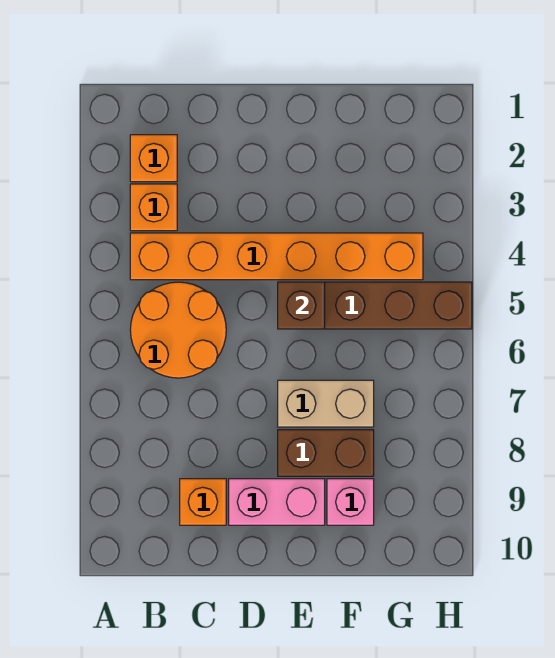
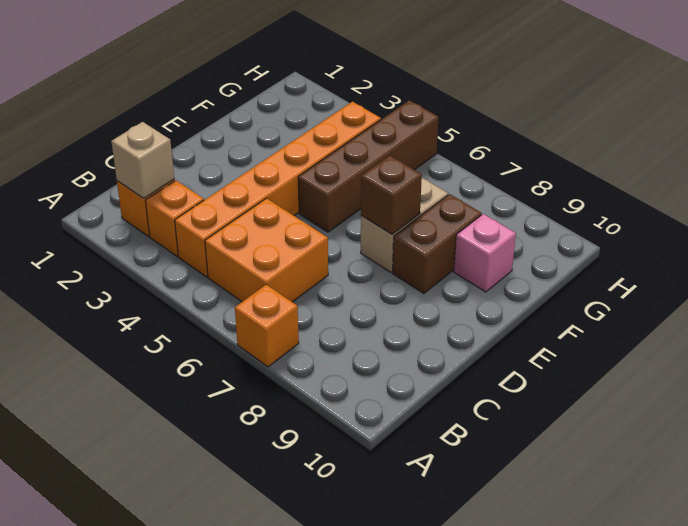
none -> tan 1x1 brick [111,122,174,198]
orange 2x2 round brick [130,282,226,378] -> orange 2x2 brick [205,198,328,302]
orange 1x1 brick [180,479,226,525] -> orange 1x1 brick moved to [235,285,299,367]
pink 1x2 brick [229,479,325,525] -> none
brown 1x1 brick [278,282,325,329] -> brown 1x1 brick moved to [361,156,422,234]

